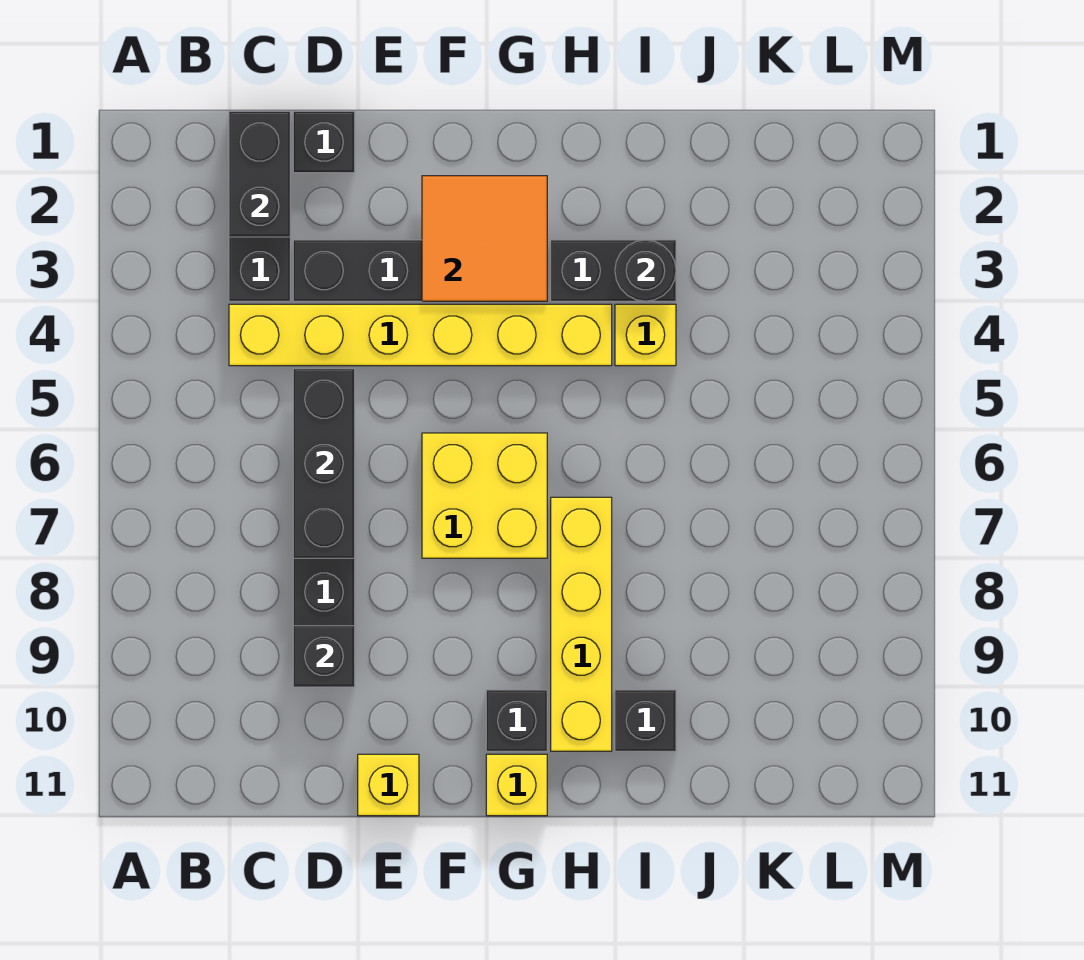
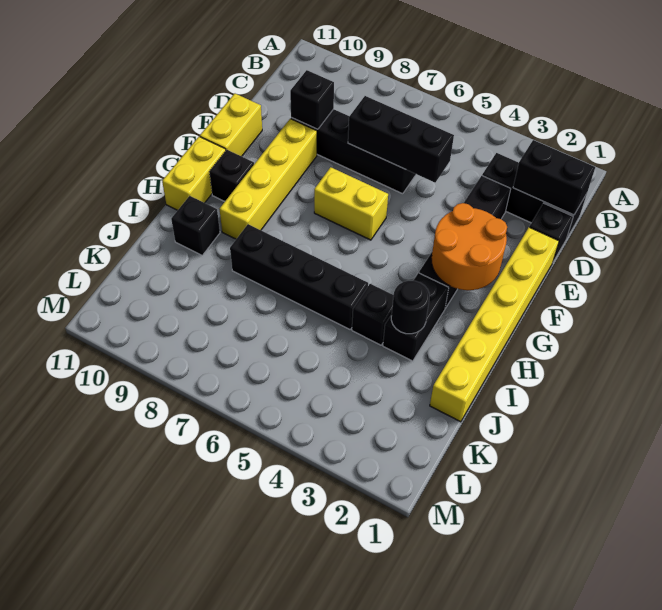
yellow 1x6 brick [229,304,612,366] -> yellow 1x6 brick moved to [430,227,559,422]
yellow 1x1 brick [358,754,419,816] -> yellow 1x2 brick [200,94,262,156]
orange 2x2 tile [422,176,547,301] -> orange 2x2 round brick [431,203,507,290]
yellow 2x2 brick [422,433,547,558] -> yellow 1x2 brick [314,167,388,240]
yellow 1x1 brick [486,754,547,816] -> yellow 1x2 brick [162,137,226,210]
yellow 1x4 brick [551,497,612,751] -> yellow 1x4 brick turned to [220,119,317,239]
yellow 1x1 brick [615,304,676,366] -> black 1x1 brick [352,284,394,345]
none -> black 1x4 brick [230,224,368,329]

